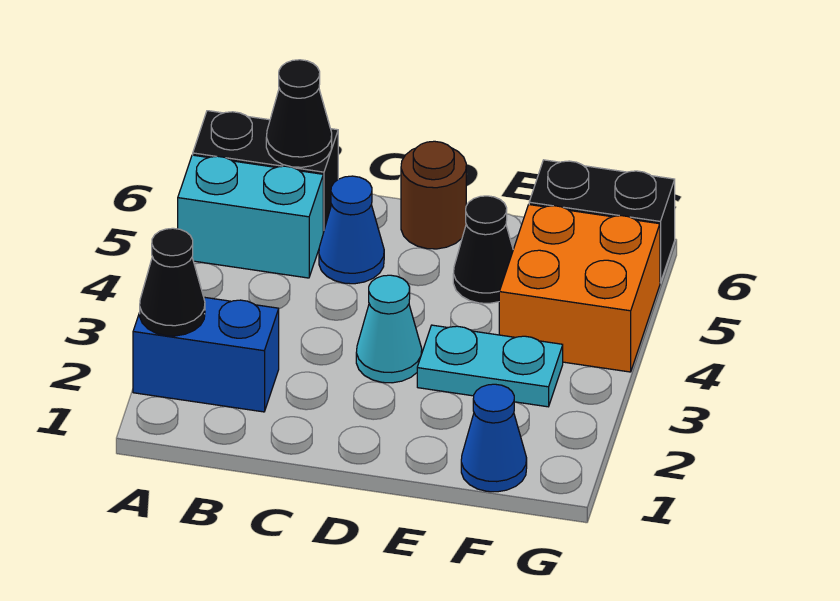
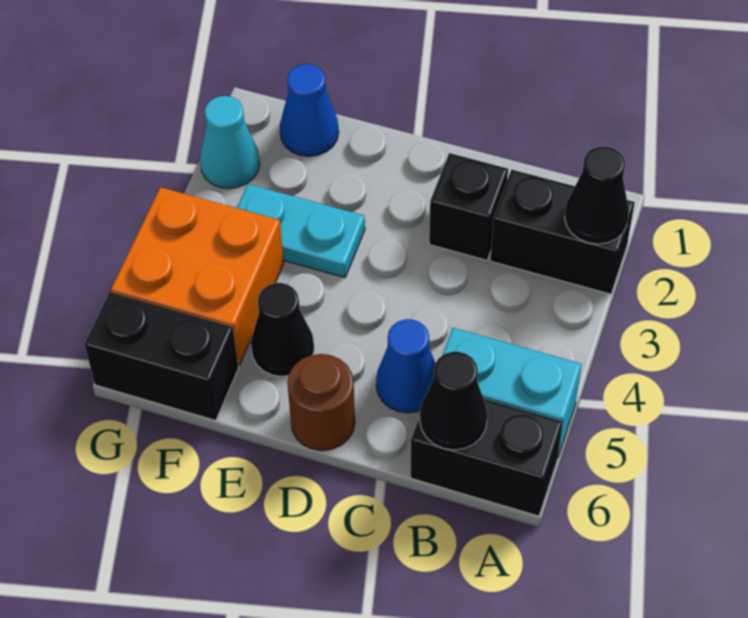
blue 1x2 brick [133,297,279,412] -> black 1x2 brick [490,170,635,294]
none -> black 1x1 brick [429,153,508,260]
cyan 1x1 cone [356,275,422,383] -> cyan 1x1 cone moved to [200,96,260,189]

